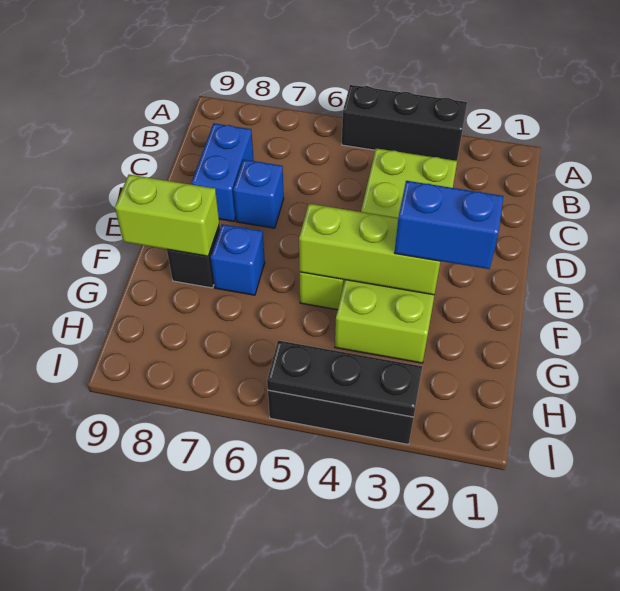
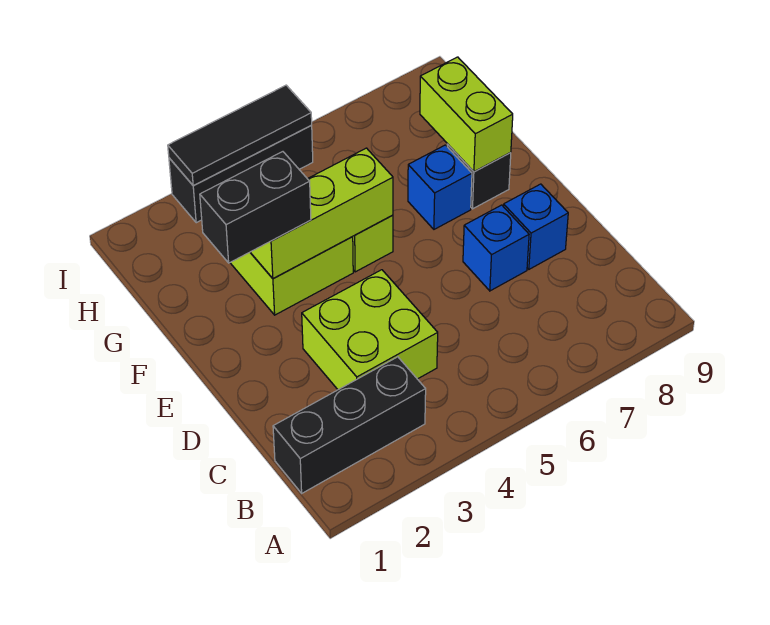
black 1x3 brick [342,85,467,161] -> black 1x3 brick moved to [273,357,426,493]
blue 1x2 brick [192,123,254,222] -> blue 1x1 brick [503,184,568,269]
blue 1x2 brick [394,181,503,269] -> black 1x2 brick [200,152,311,263]
lime 1x2 brick [115,175,219,256] -> lime 1x2 brick turned to [420,57,513,172]
black 1x3 plate [267,340,422,417] -> black 1x3 tile [168,85,312,185]

